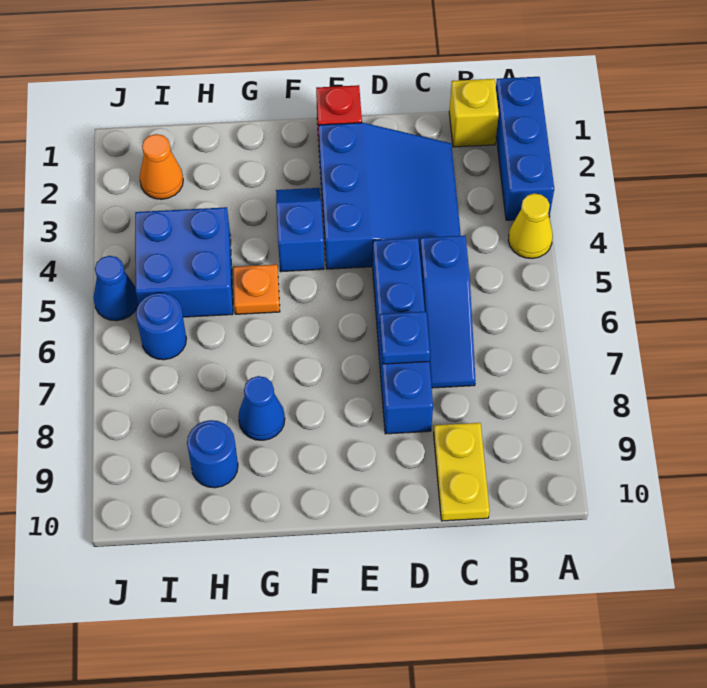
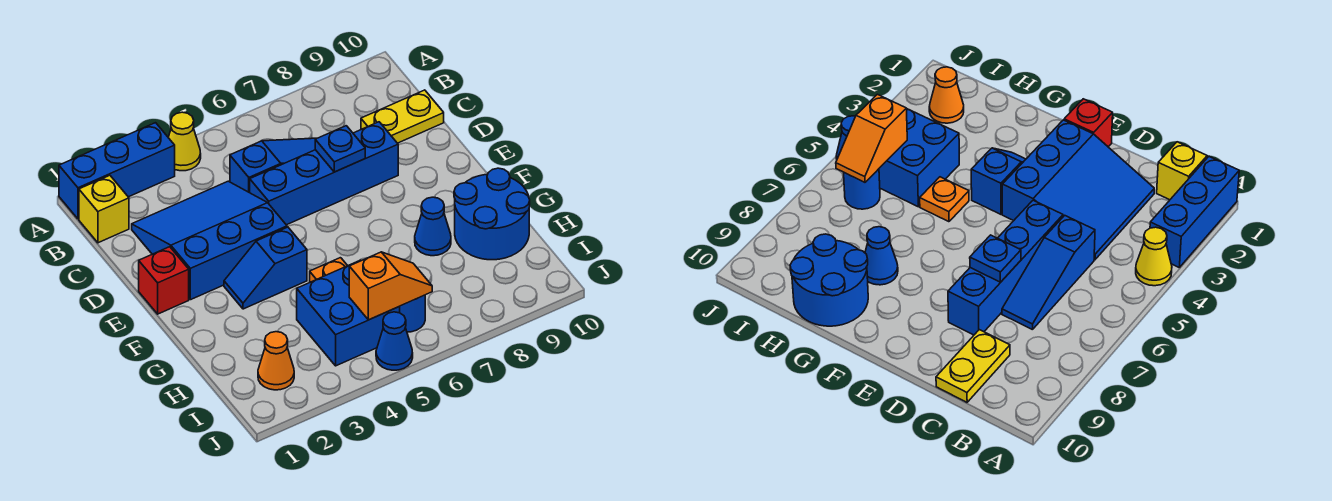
blue 1x1 round brick [187,420,238,488] -> blue 2x2 round brick [454,168,530,260]
none -> orange 1x2 slope [349,252,432,320]

